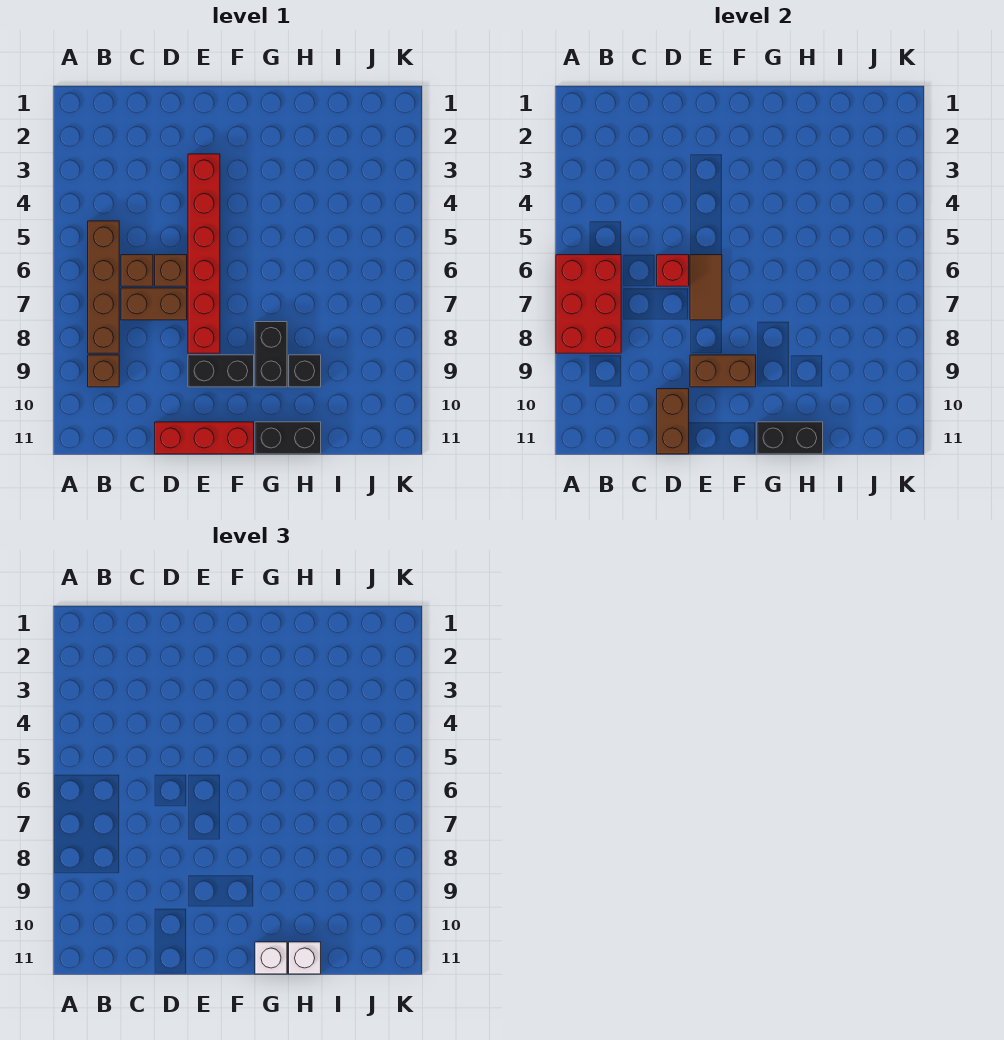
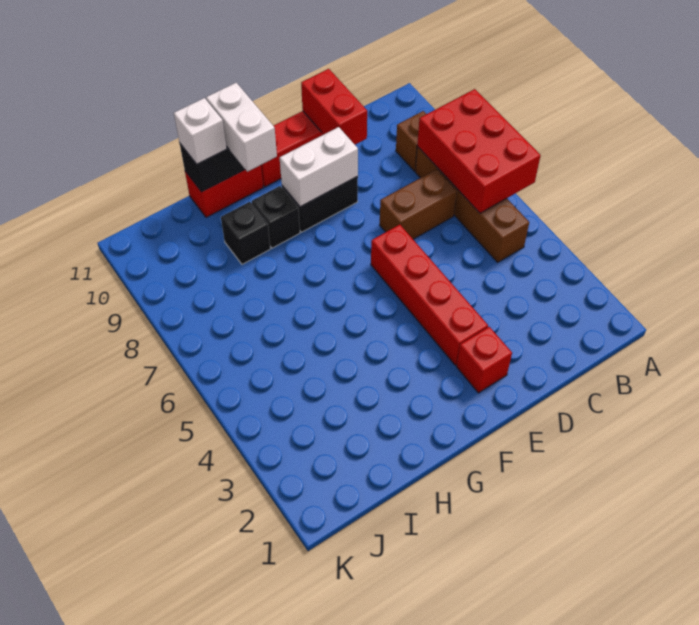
brown 1x1 brick [121,255,153,286] -> none
brown 1x1 brick [155,255,187,286] -> none
red 1x1 brick [657,255,689,286] -> red 1x1 brick moved to [457,327,512,393]
brown 1x2 brick [657,389,689,454] -> red 1x2 brick [301,69,367,145]
red 1x6 brick [188,154,220,353] -> red 1x4 brick [371,225,488,365]
brown 1x2 tile [690,255,722,320] -> none
brown 1x2 brick [690,355,756,387] -> white 1x2 brick [280,127,358,207]
black 1x2 brick [255,322,287,387] -> black 1x1 brick [252,186,300,248]
black 1x2 brick [255,422,321,454] -> red 1x2 brick [185,165,263,217]
white 1x1 brick [255,942,287,974] -> white 1x2 brick [206,83,277,172]

